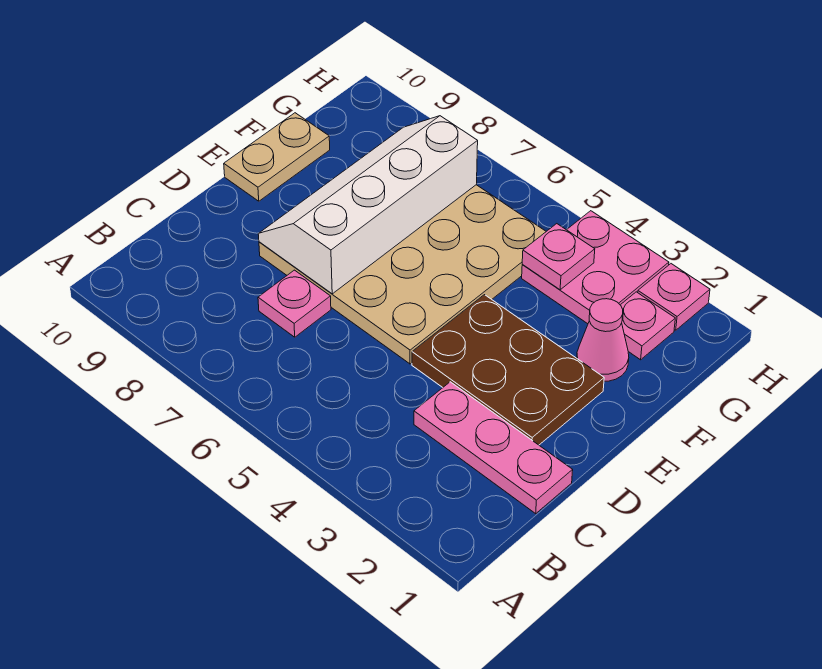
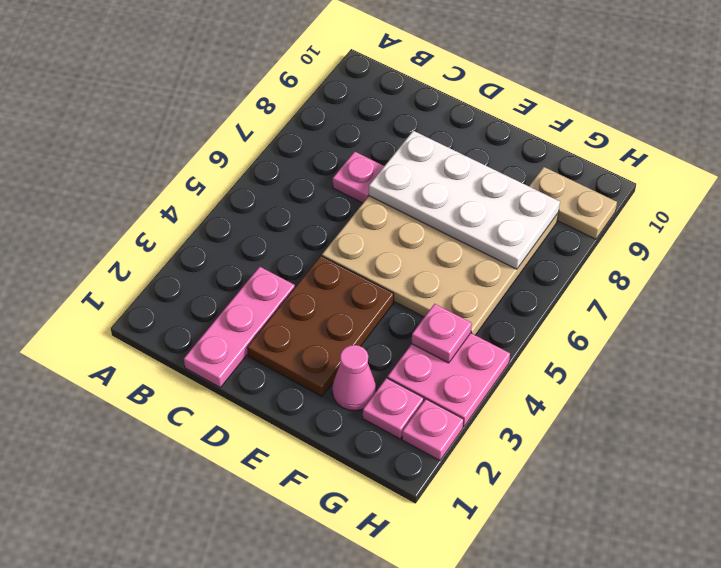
white 2x4 slope [258,116,478,294] -> white 2x4 plate [369,131,560,269]
tan 1x2 plate [224,113,330,201] -> tan 1x2 plate moved to [529,167,617,239]

